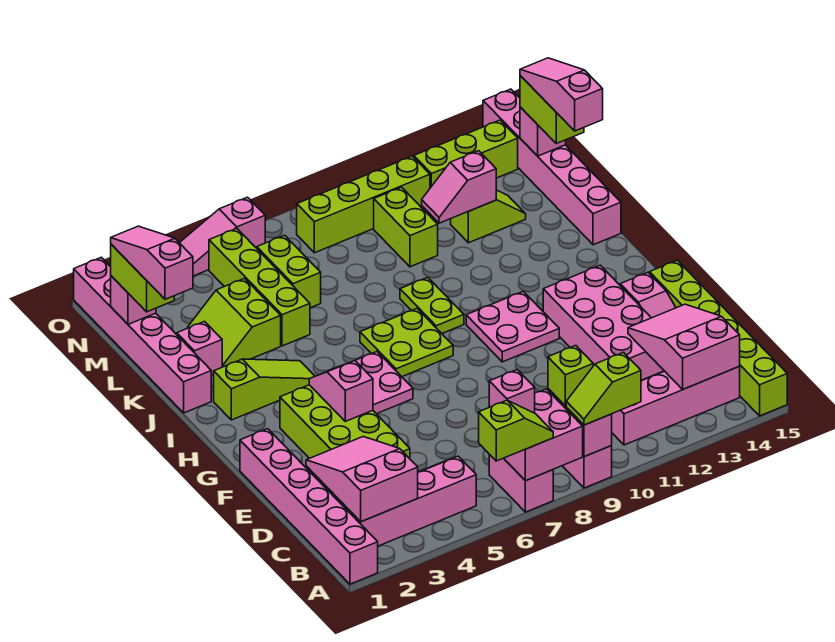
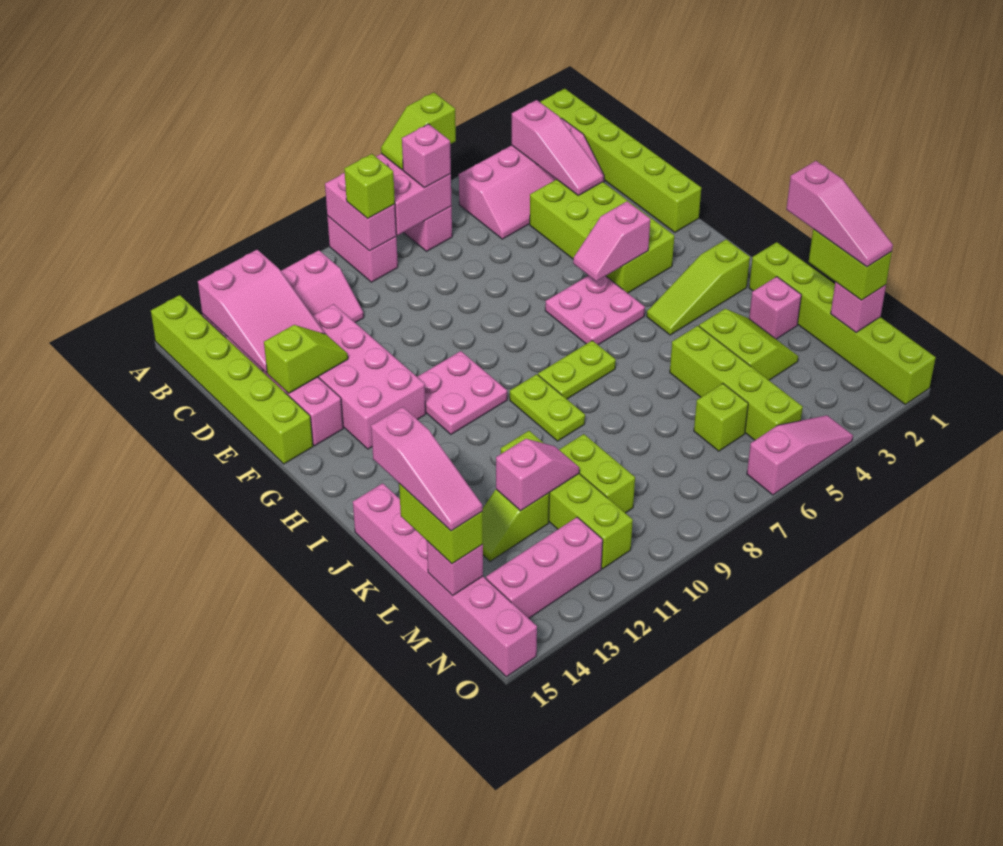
pink 1x6 brick [240,429,378,584] -> lime 1x6 brick [541,89,701,232]
lime 1x2 slope [566,352,641,425] -> lime 1x2 slope moved to [264,325,348,393]
pink 2x3 slope [306,437,418,522] -> pink 1x3 slope [512,100,603,195]
pink 1x2 slope [309,361,373,421] -> pink 1x2 slope turned to [573,201,650,281]
lime 2x2 plate [360,309,453,377] -> lime 1x2 plate [538,341,616,399]
pink 1x6 brick [74,257,211,413] -> lime 1x6 brick [749,242,936,404]
lime 1x2 brick [257,235,321,308] -> lime 1x1 brick [694,384,748,451]
lime 1x4 brick [297,156,430,253] -> lime 1x4 brick turned to [501,431,633,569]
lime 1x3 brick [414,120,518,188] -> pink 1x3 brick [486,517,603,618]

